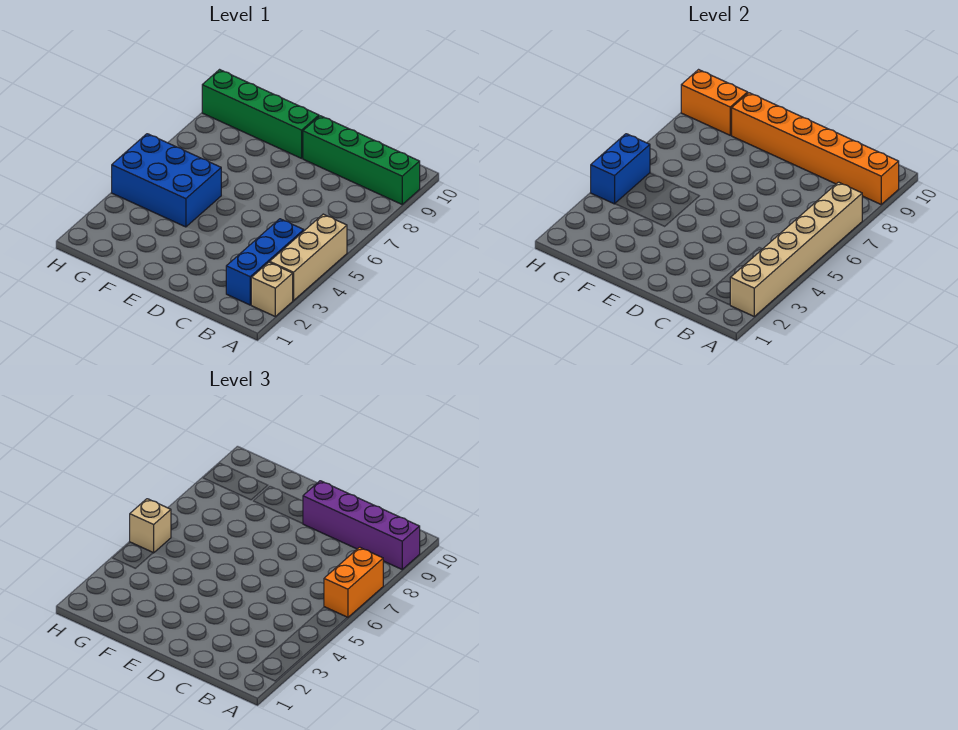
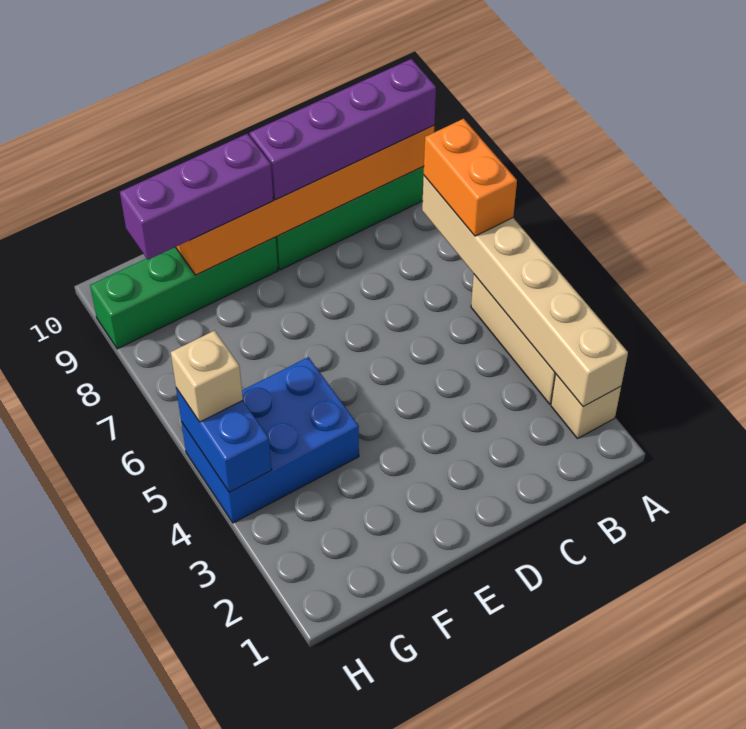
blue 1x3 brick [226,219,304,305] -> none
none -> purple 1x3 brick [120,134,273,260]
orange 1x2 brick [681,70,748,135] -> none

